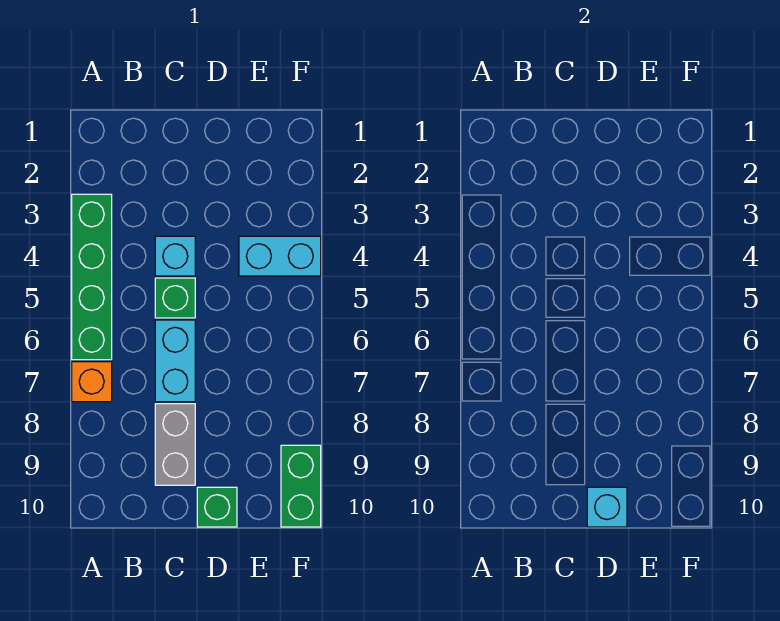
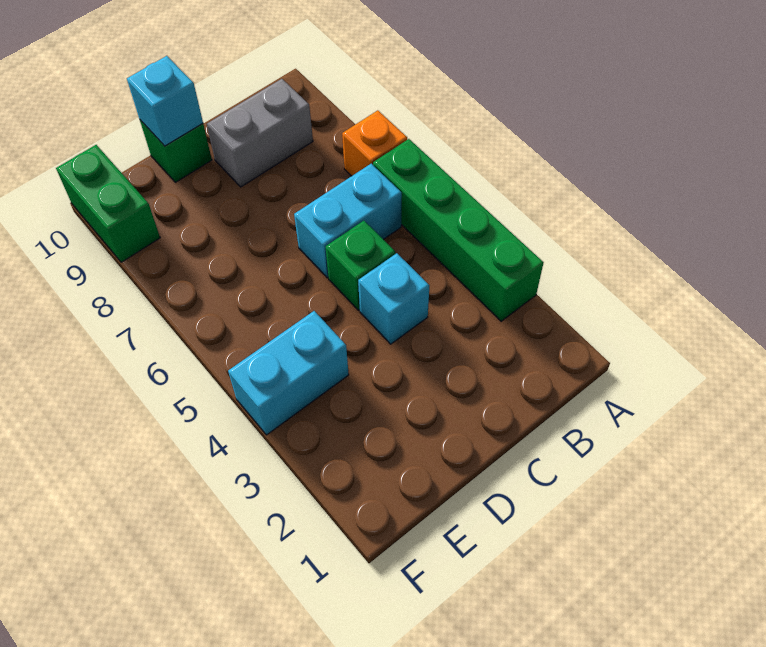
cyan 1x2 brick [155,320,195,402] -> cyan 1x2 brick turned to [294,164,402,278]
grey 1x2 brick [155,404,195,485] -> grey 1x2 brick turned to [207,79,313,187]

